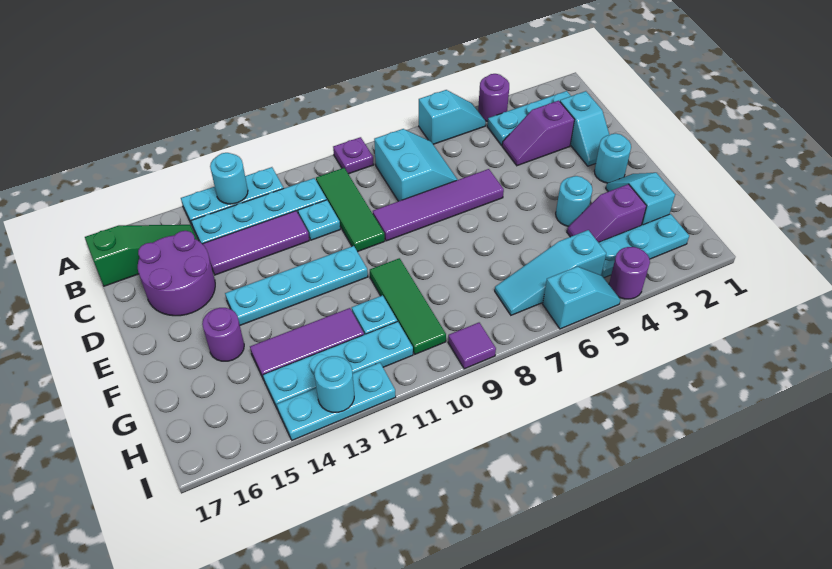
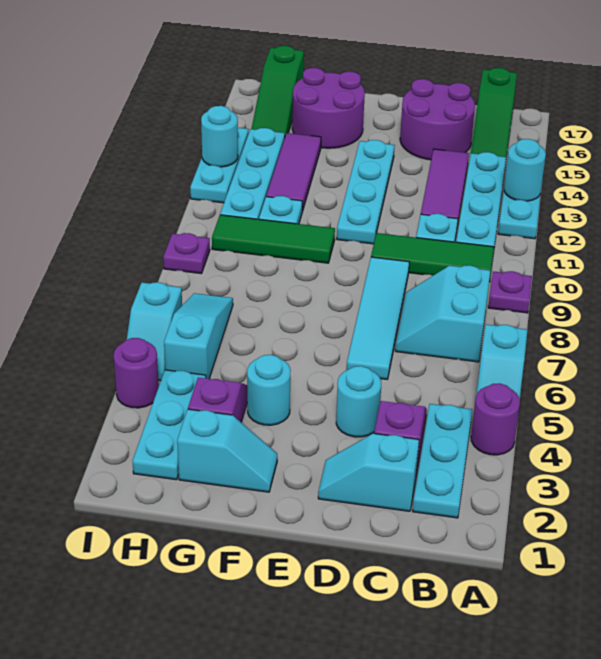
cyan 2x2 slope [374,129,458,201] -> cyan 2x2 slope turned to [395,265,490,362]
purple 1x4 tile [373,169,504,241] -> cyan 1x4 tile [347,257,409,379]
cyan 1x1 round brick [594,134,631,183] -> cyan 1x1 round brick moved to [336,366,381,437]
purple 1x1 round brick [202,308,244,361] -> purple 2x2 round brick [292,68,365,148]
none -> green 1x3 slope [252,46,304,136]
purple 1x1 tile [448,323,496,369] -> purple 1x1 plate [163,233,210,273]

